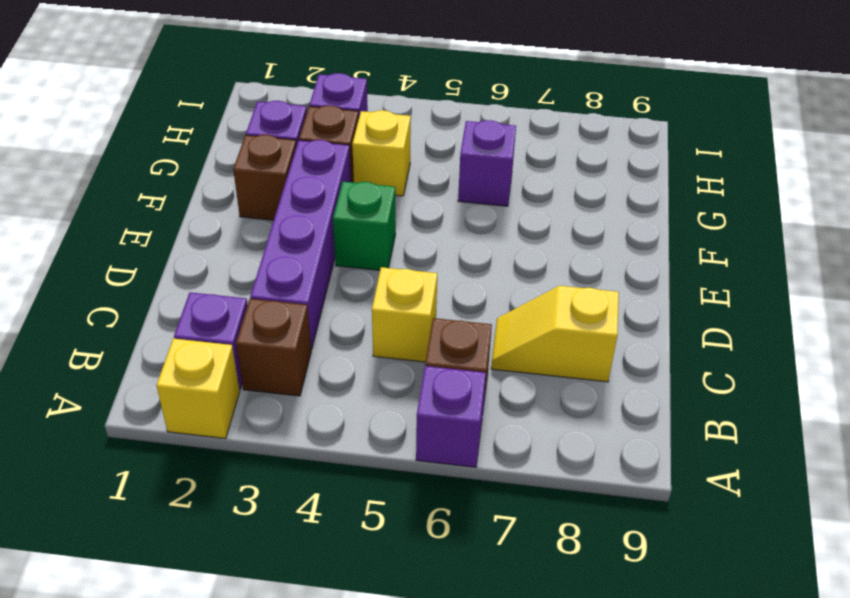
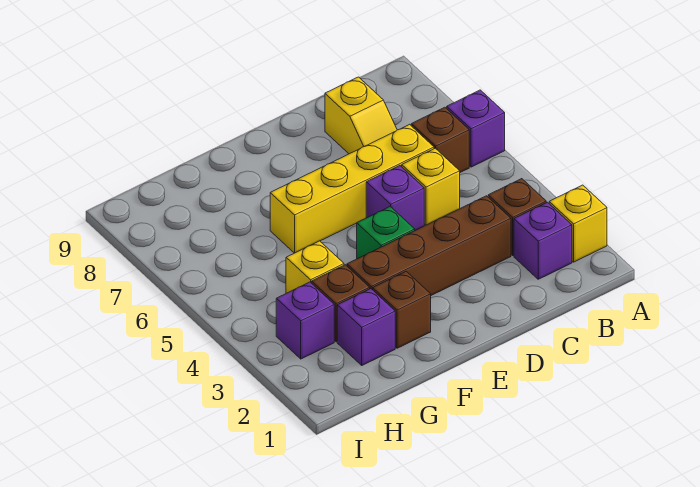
purple 1x4 brick [250,140,351,350] -> brown 1x4 brick [347,196,511,295]
none -> yellow 1x4 brick [270,124,434,253]
purple 1x1 brick [458,120,516,206] -> purple 1x1 brick moved to [366,166,424,230]

